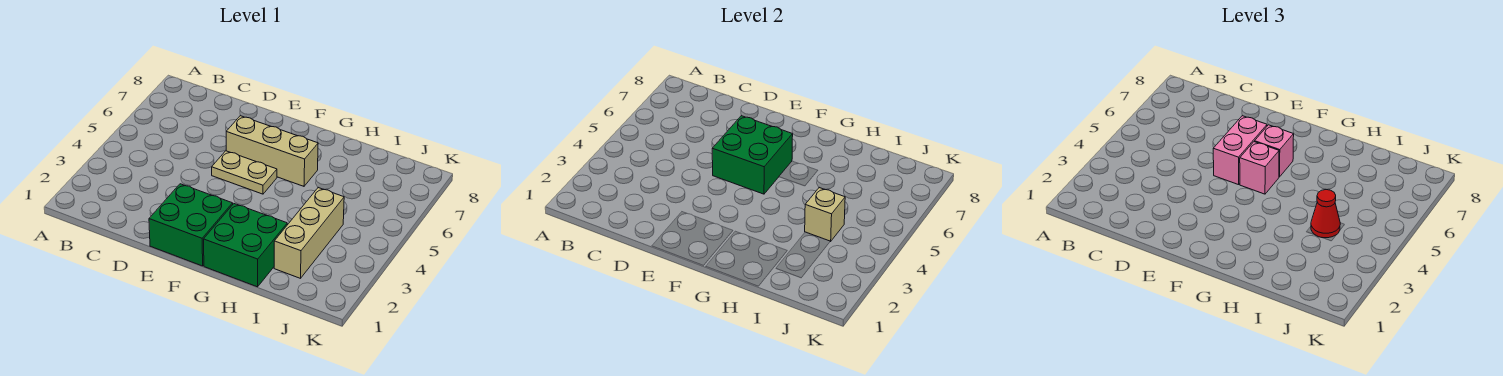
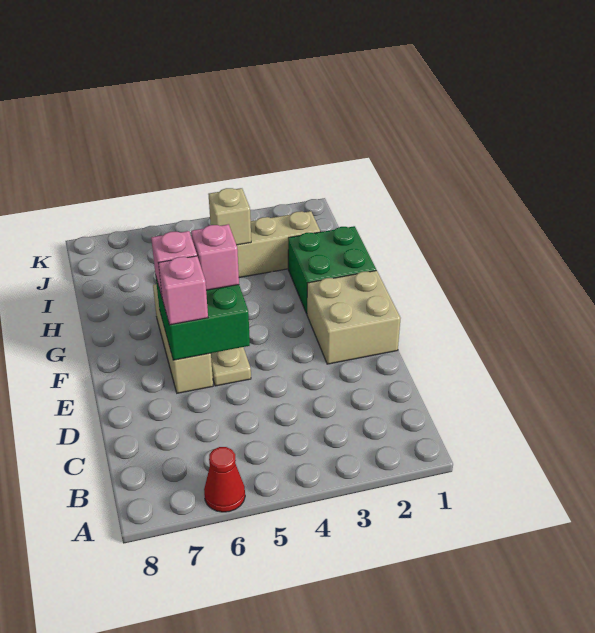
green 2x2 brick [149,184,233,266] -> tan 2x2 brick [307,270,401,364]
pink 1x2 brick [1213,116,1267,185] -> pink 1x1 brick [158,256,208,325]
red 1x1 cone [1311,190,1340,238] -> red 1x1 cone moved to [204,447,245,512]

